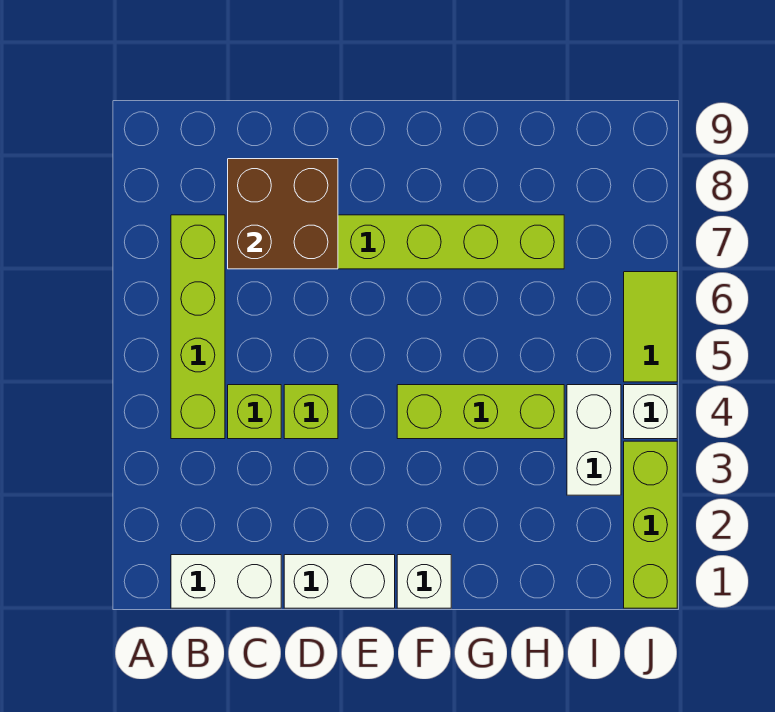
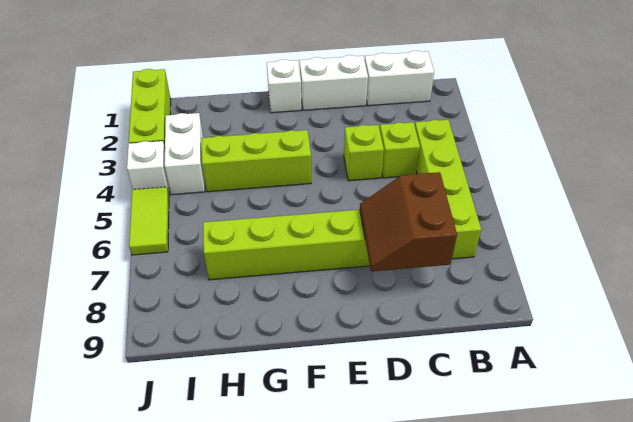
brown 2x2 brick [228,159,338,269] -> brown 2x2 slope [360,172,457,271]

